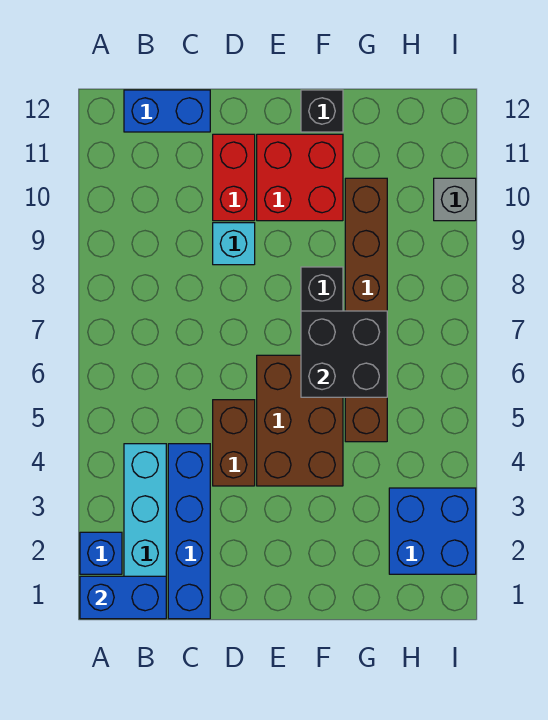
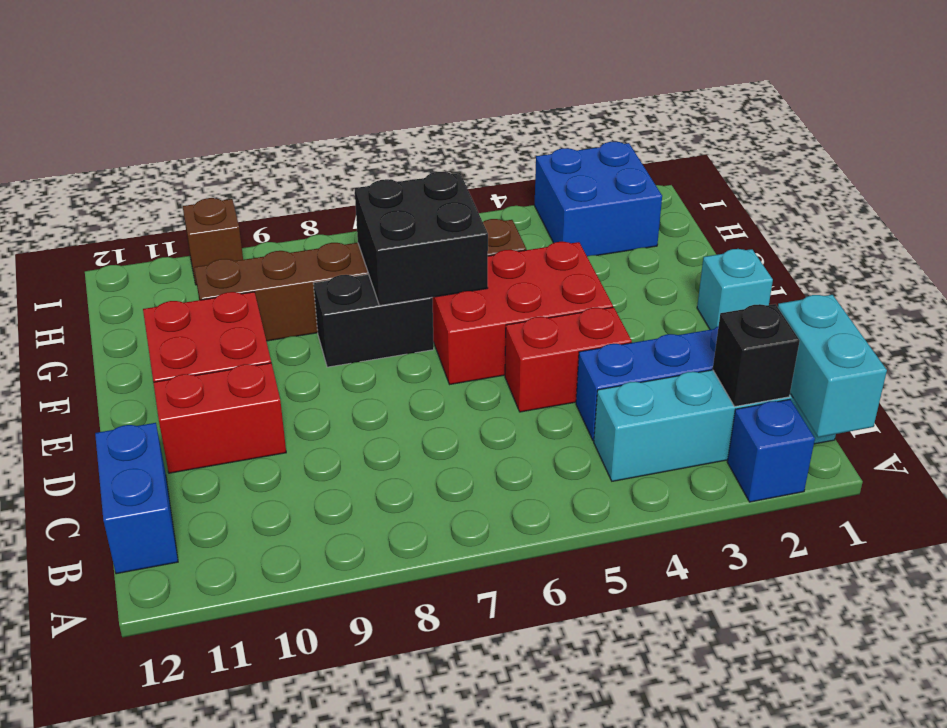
blue 1x2 brick [80,576,166,619] -> cyan 1x2 brick [778,295,887,437]
brown 1x2 brick [213,400,255,486] -> red 1x2 brick [505,307,632,412]
cyan 1x1 brick [213,223,255,265] -> cyan 1x1 brick moved to [697,249,773,330]
brown 2x3 brick [257,355,343,486] -> red 2x3 brick [432,242,613,384]
black 1x1 brick [301,90,343,132] -> black 1x1 brick moved to [713,304,800,407]
grey 1x1 brick [434,178,476,221] -> brown 1x1 brick [183,198,243,285]

